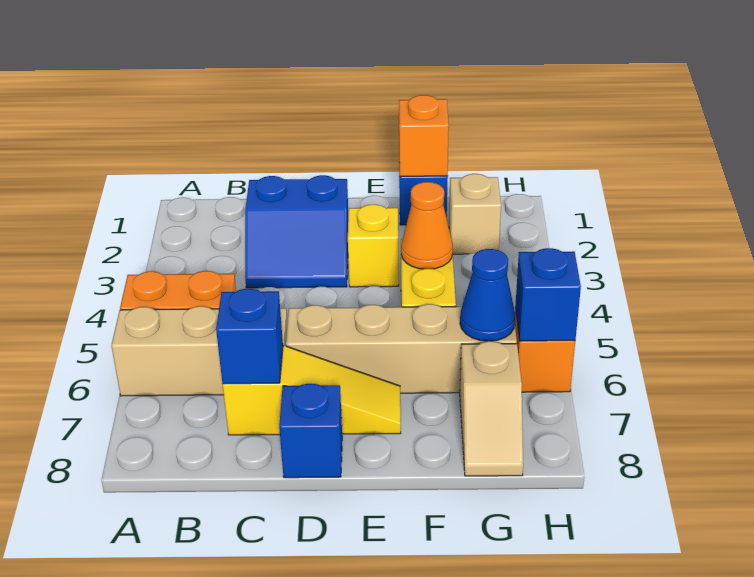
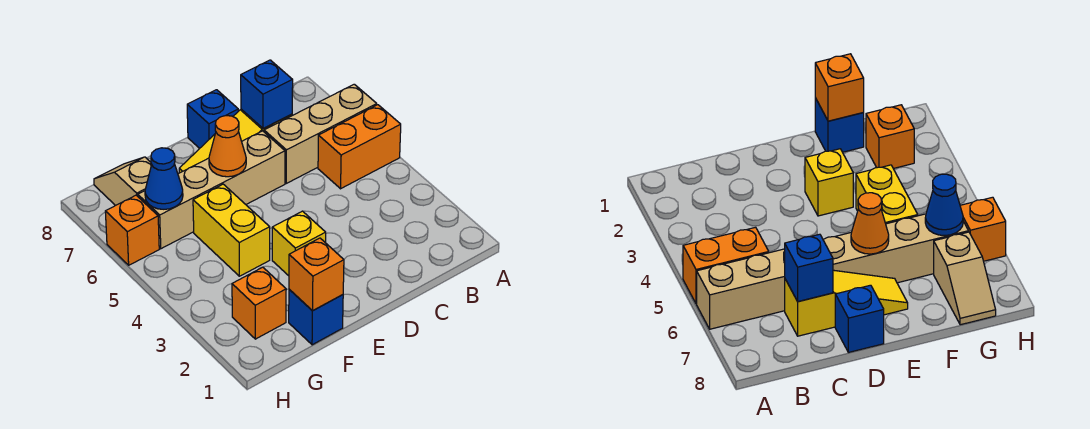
blue 2x2 slope [245,175,348,288] -> none
orange 1x1 cone [401,182,453,269] -> orange 1x1 cone moved to [209,116,246,177]
tan 1x1 brick [449,174,501,254] -> orange 1x1 brick [232,267,286,339]
blue 1x1 brick [515,248,581,341] -> none

